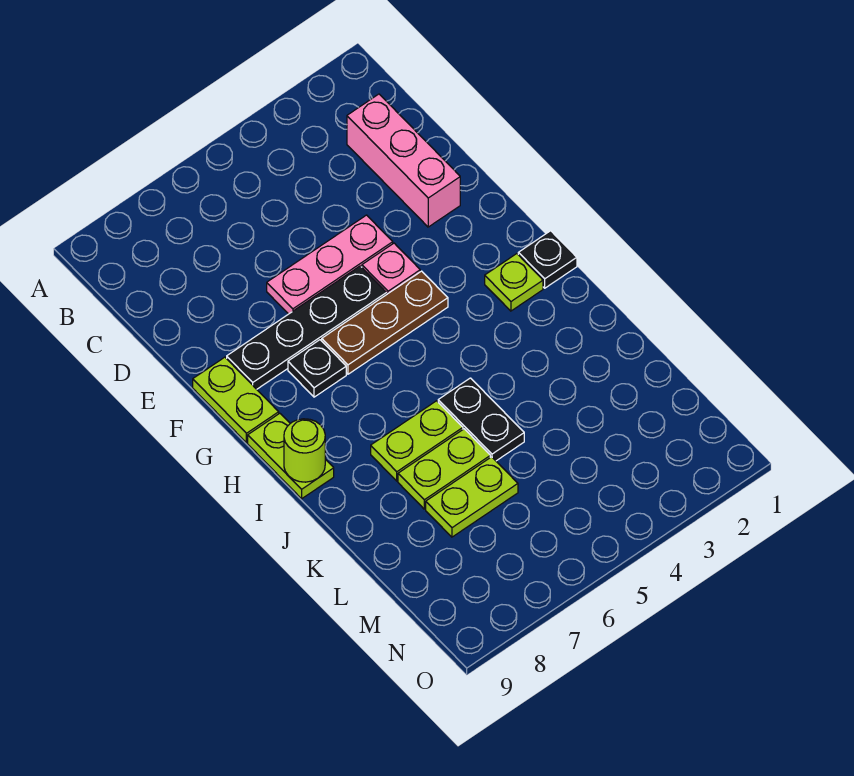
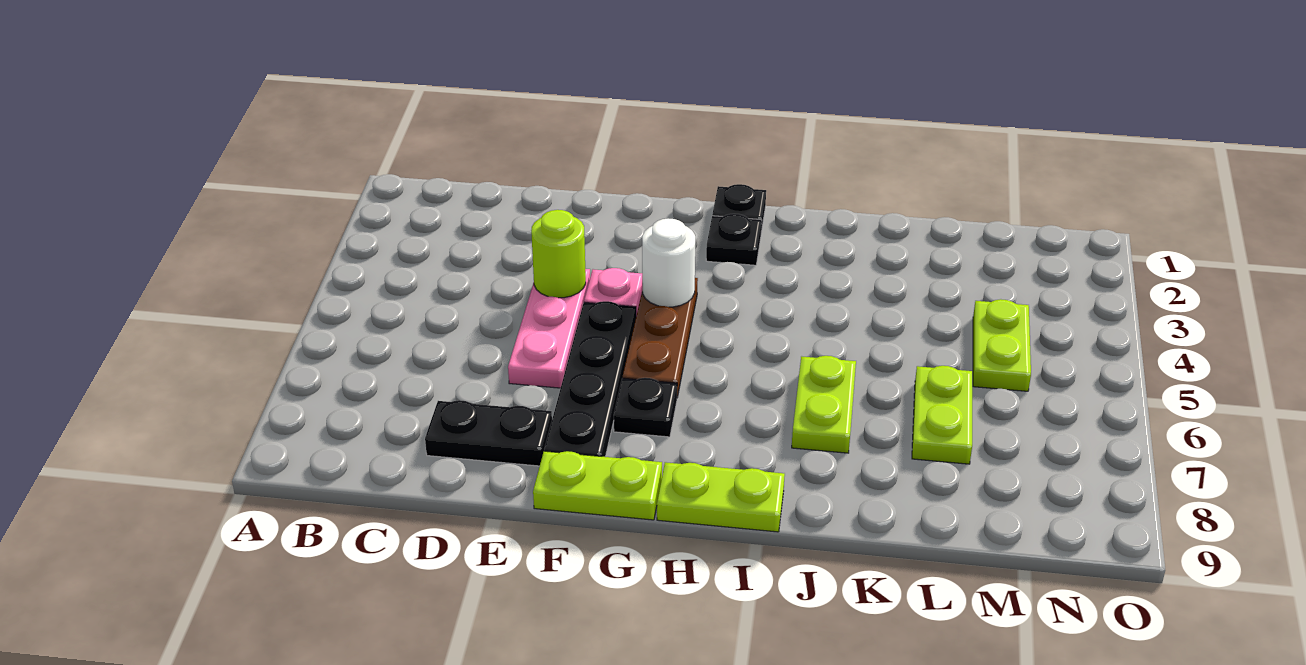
pink 1x3 brick [347,94,460,227] -> none
none -> white 1x1 round brick [642,218,695,307]
lime 1x1 plate [485,254,543,311] -> black 1x1 plate [706,214,762,265]
lime 1x1 round brick [284,419,325,482] -> lime 1x1 round brick moved to [531,210,586,298]
black 1x2 plate [438,378,524,461] -> black 1x2 plate moved to [425,400,552,466]
lime 1x2 plate [398,429,490,509] -> lime 1x2 plate moved to [973,299,1031,391]

